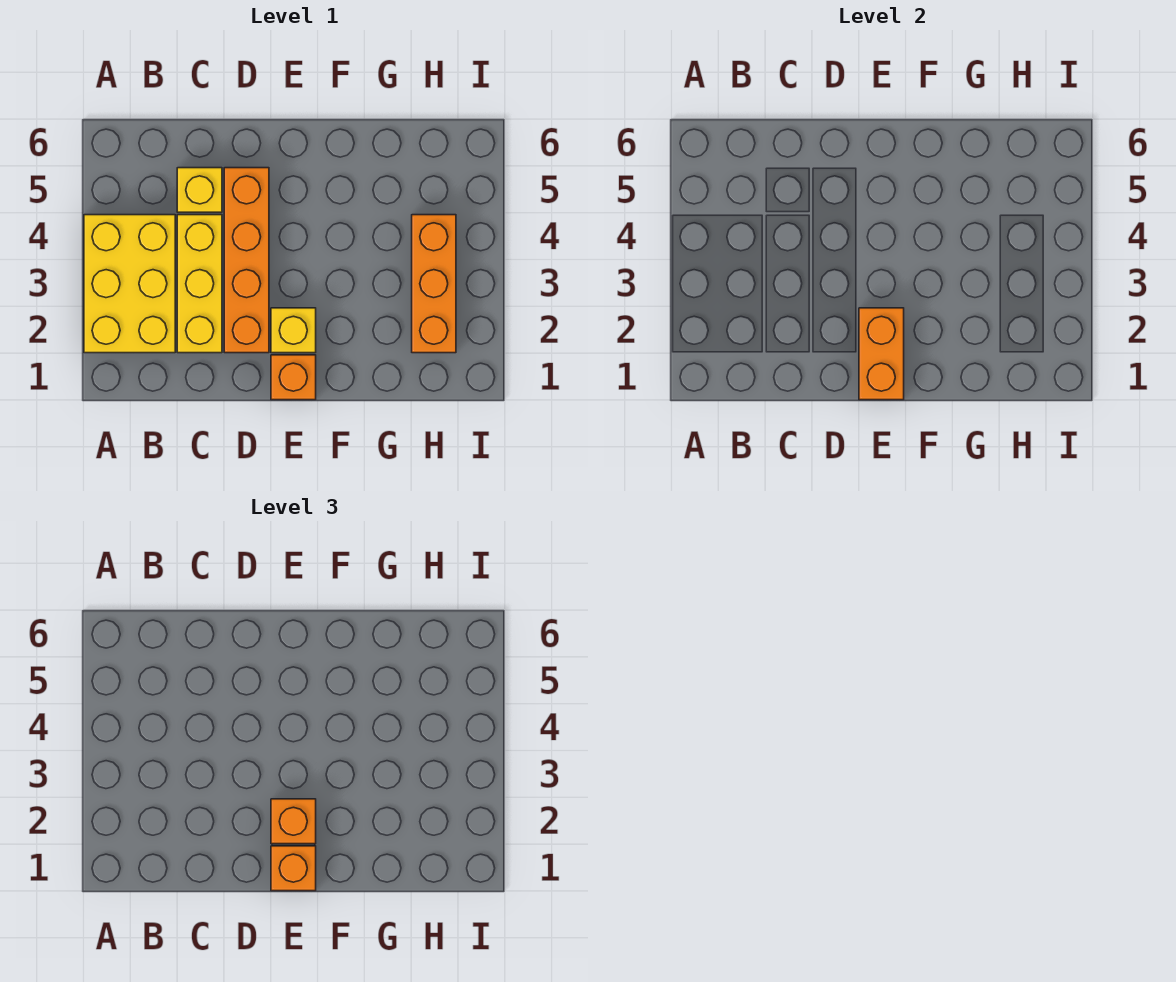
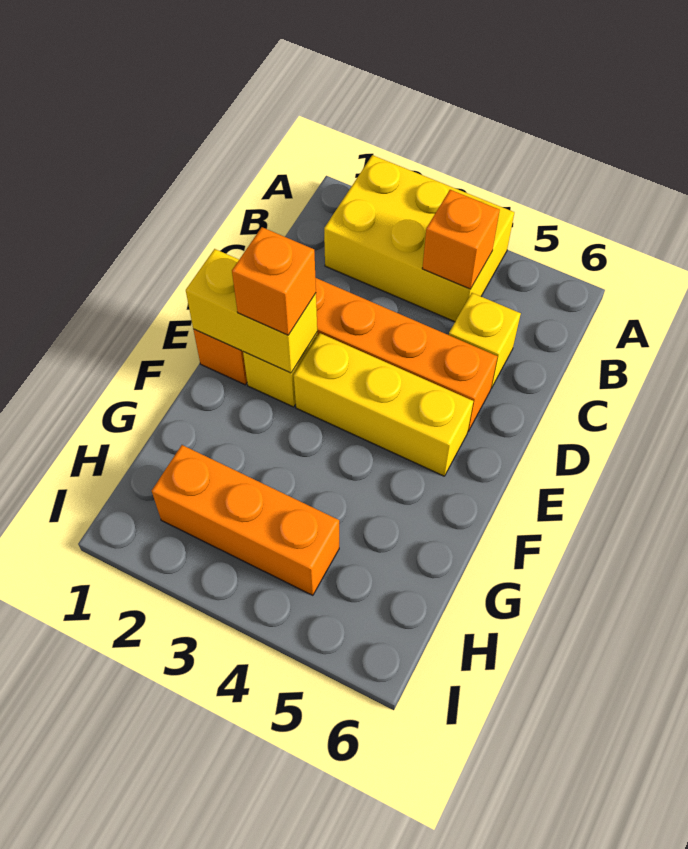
yellow 1x3 brick [177,215,222,353] -> yellow 1x3 brick moved to [294,333,473,476]
orange 1x2 brick [859,308,904,400] -> yellow 1x2 brick [186,249,317,373]
orange 1x1 brick [271,846,316,891] -> orange 1x1 brick moved to [422,190,500,289]

